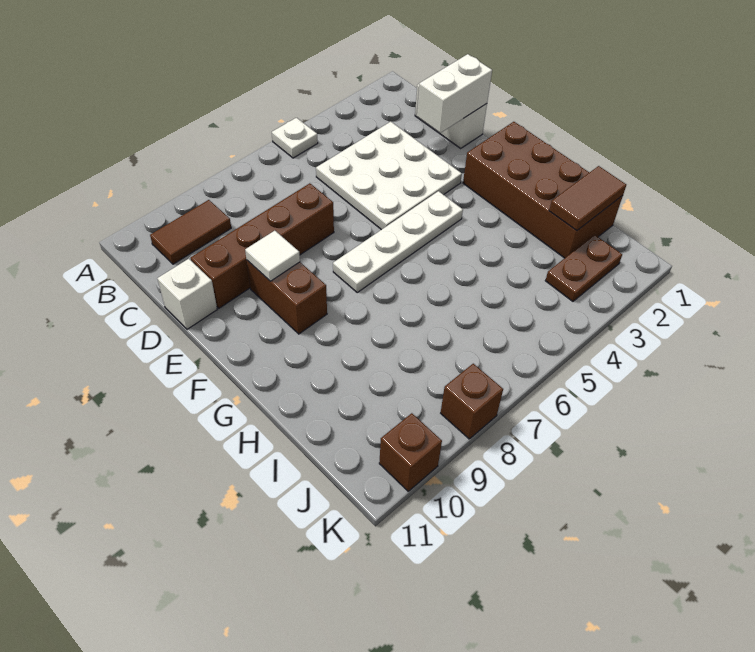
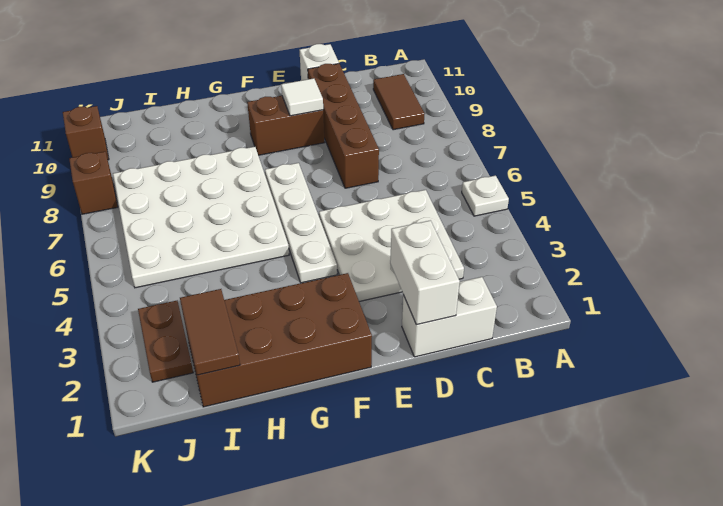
none -> white 4x4 plate [113,147,289,288]

